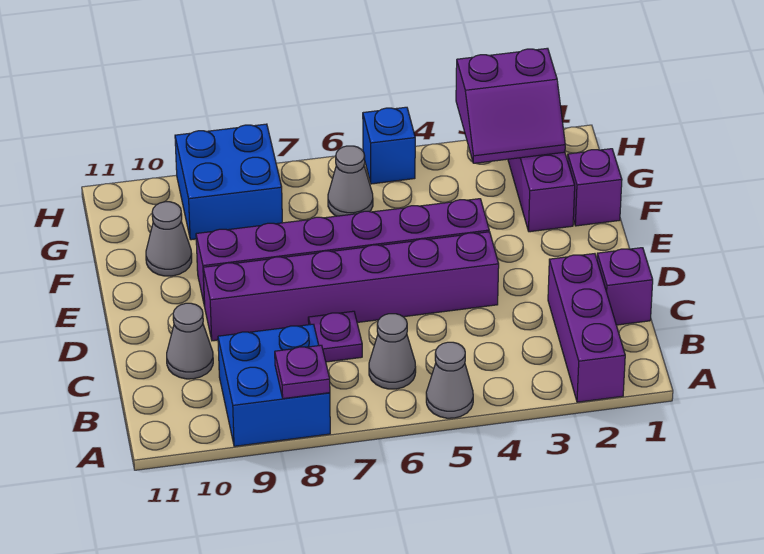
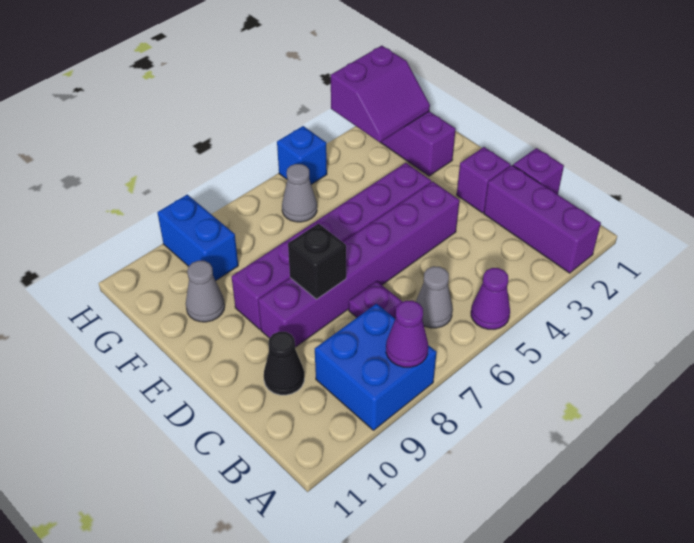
grey 1x1 cone [426,342,473,418] -> purple 1x1 cone [471,268,510,329]
purple 1x1 plate [275,345,330,399] -> purple 1x1 cone [386,301,428,367]
grey 1x1 cone [167,303,213,379] -> black 1x1 cone [264,332,304,395]
none -> black 1x1 brick [288,224,346,299]
purple 1x1 brick [567,149,622,226] -> purple 1x1 brick moved to [457,147,511,213]
blue 2x2 brick [175,124,282,240] -> blue 1x2 brick [157,195,238,281]

